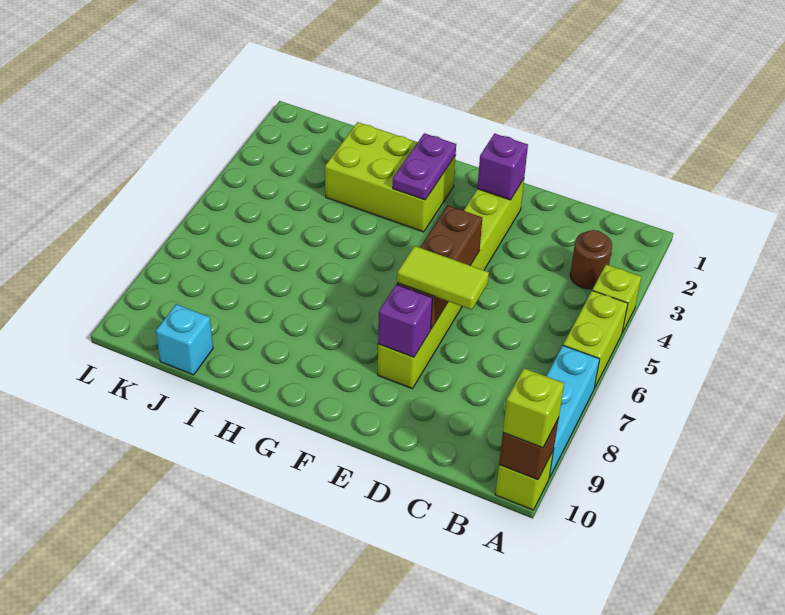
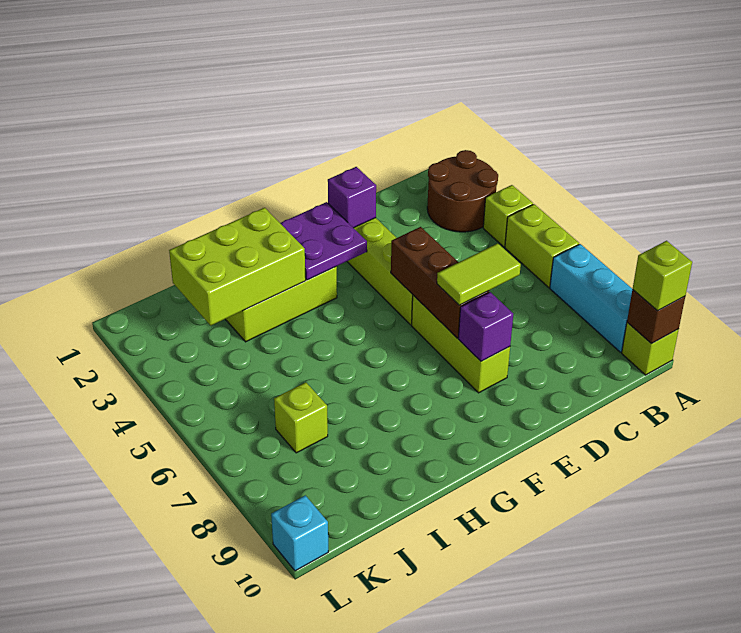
brown 1x1 round brick [570,230,612,289] -> brown 2x2 round brick [427,150,498,232]
purple 1x2 plate [393,133,456,200] -> purple 2x2 plate [280,202,367,280]
none -> lime 2x3 brick [169,208,306,325]
none -> lime 1x1 brick [274,382,328,453]
cyan 1x1 brick [156,304,213,375] -> cyan 1x1 brick moved to [271,495,328,571]

